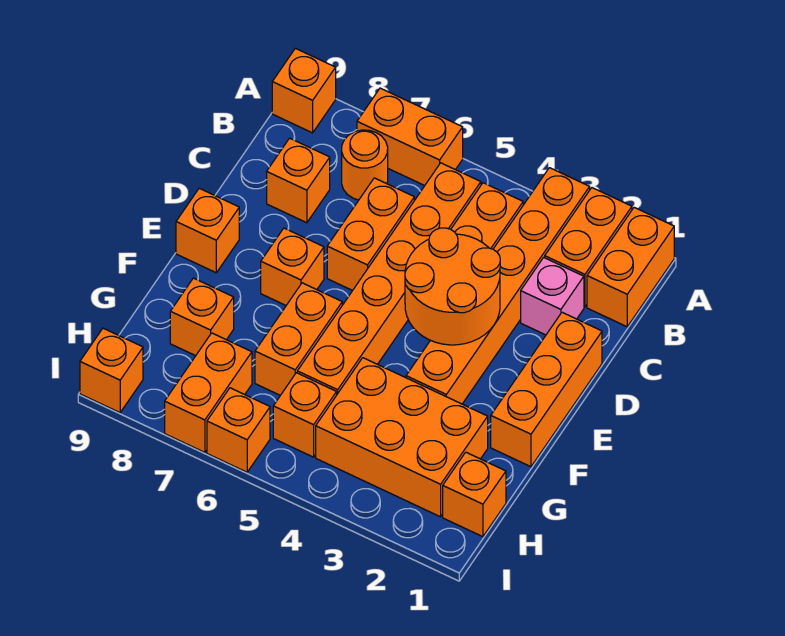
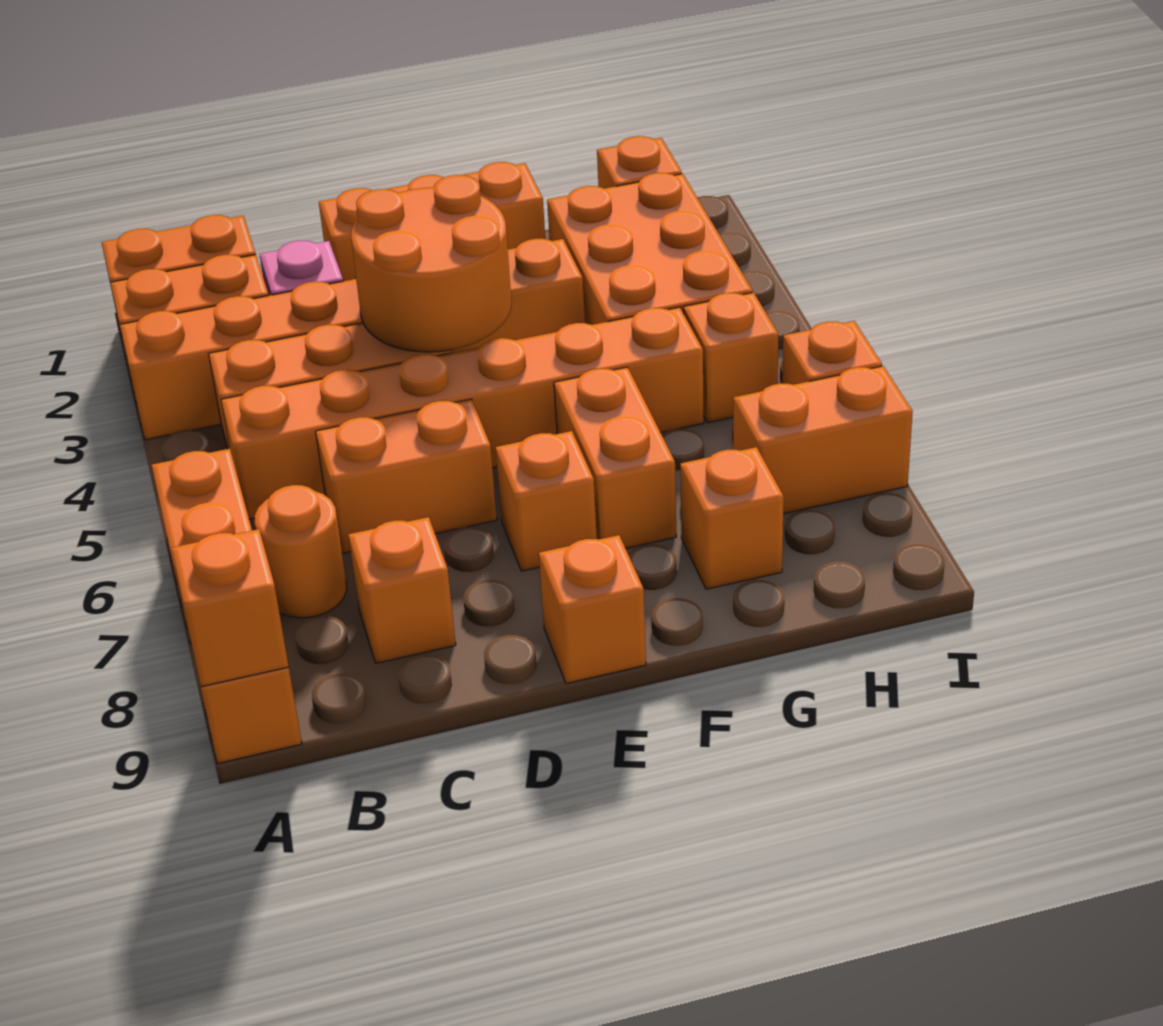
orange 1x2 brick [255,283,342,395] -> orange 1x2 brick turned to [554,367,676,548]
orange 1x1 brick [80,328,143,413] -> orange 1x1 brick moved to [171,529,289,687]

